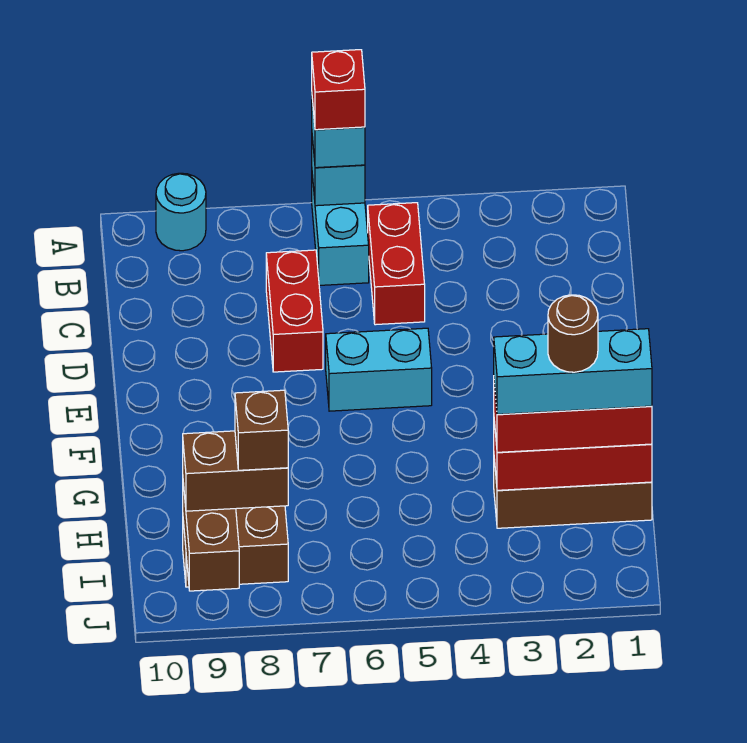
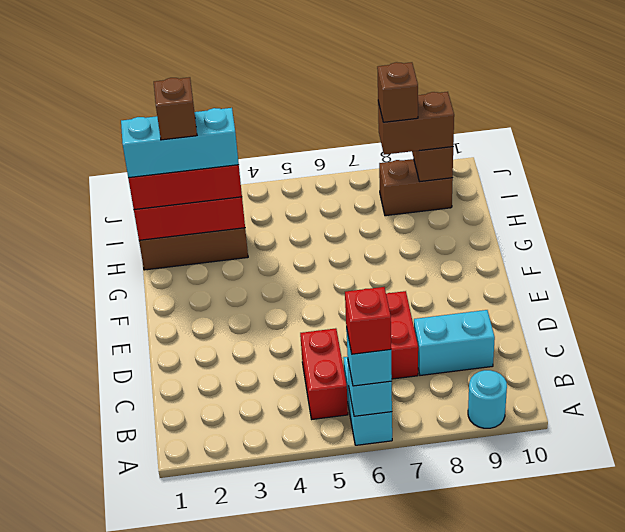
cyan 1x2 brick [326,328,432,411] -> cyan 1x2 brick moved to [414,310,495,375]
brown 1x1 round brick [548,295,598,372] -> brown 1x1 brick [154,77,197,140]

